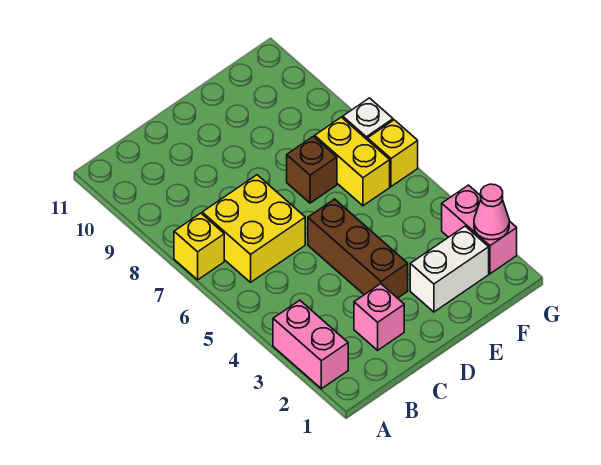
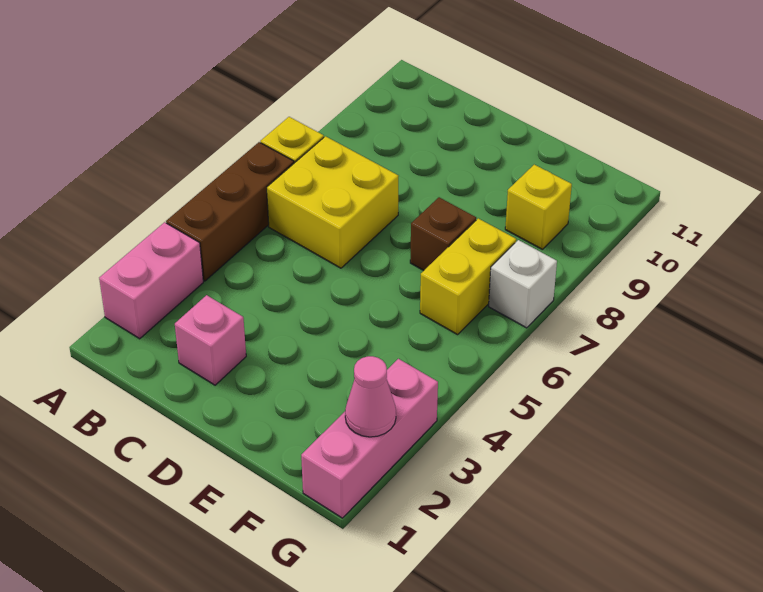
brown 1x3 brick [308,199,408,298] -> brown 1x3 brick moved to [166,142,294,281]
white 1x2 brick [410,226,489,312] -> none
pink 1x2 brick [442,185,517,274] -> pink 1x3 brick [301,359,438,518]
yellow 1x1 brick [367,120,418,187] -> yellow 1x1 brick moved to [505,165,572,249]

